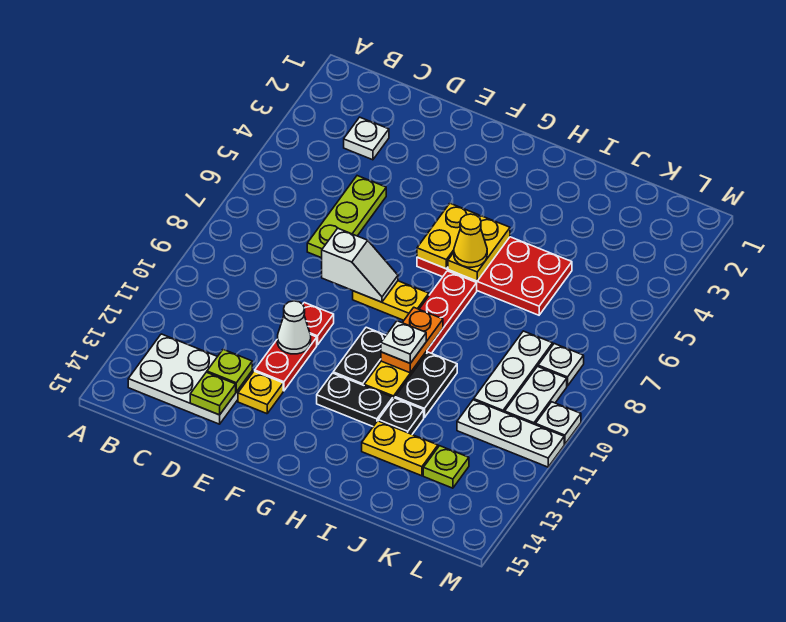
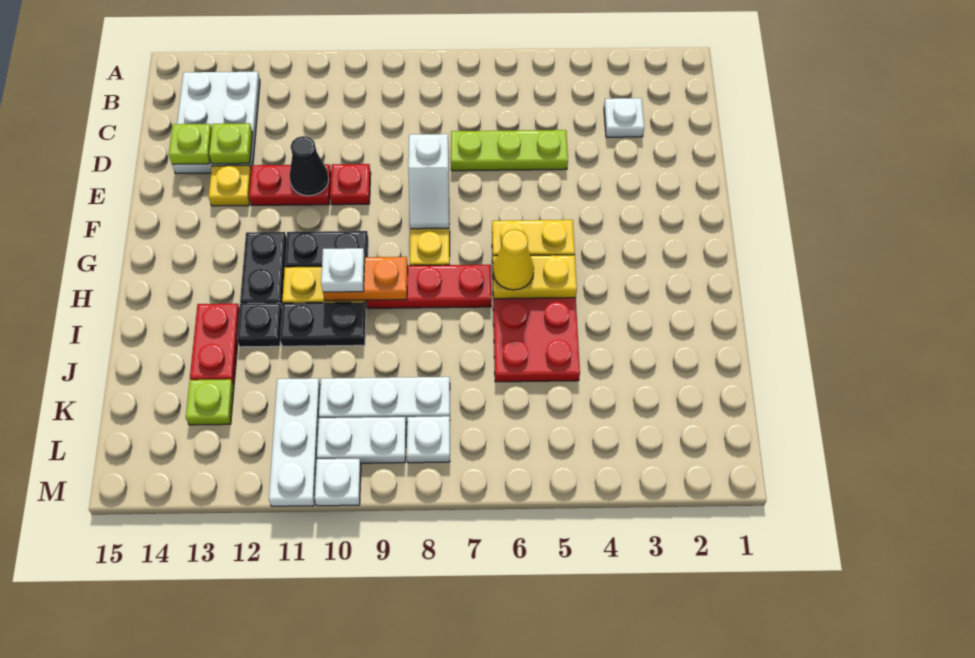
white 1x1 cone [277,301,311,354] -> black 1x1 cone [290,136,329,196]
yellow 1x2 plate [362,421,438,476] -> red 1x2 plate [190,304,239,385]

